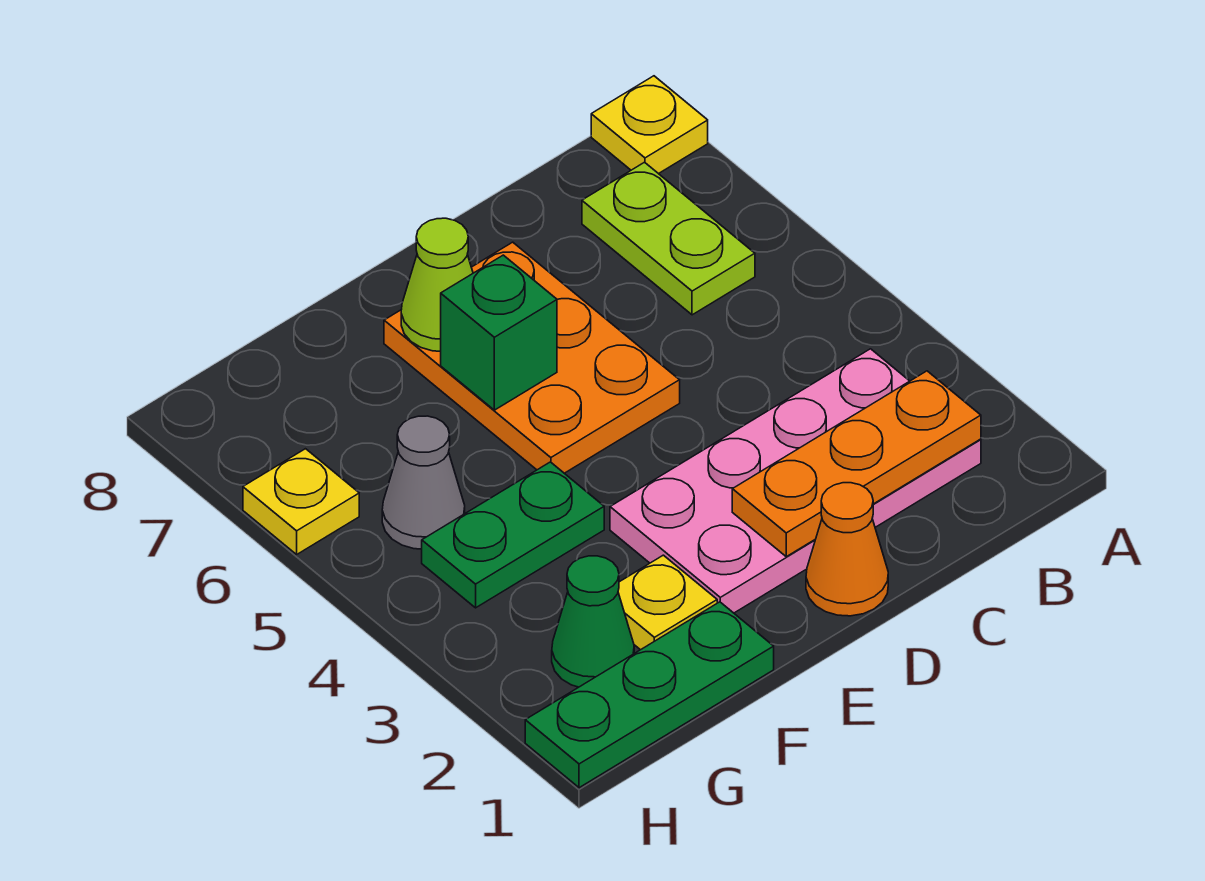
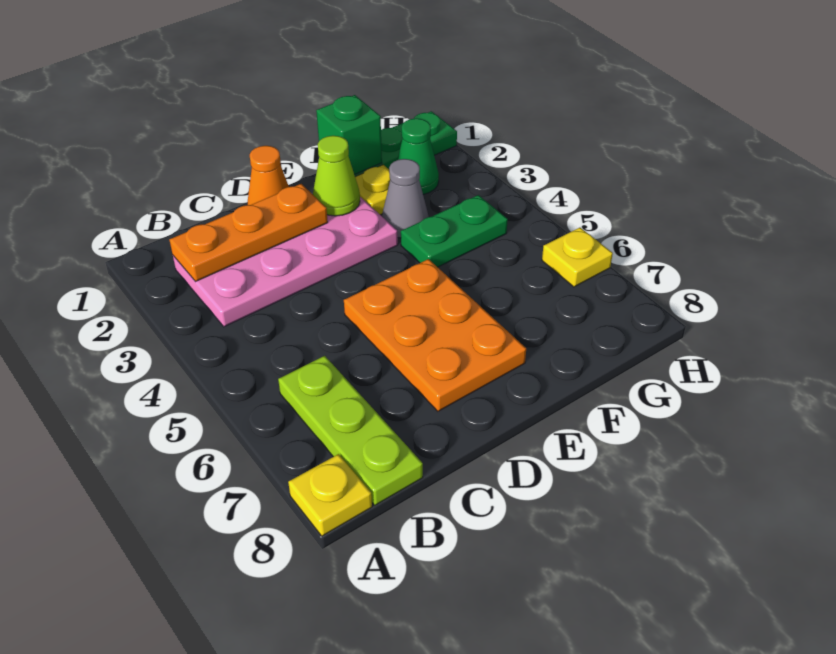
lime 1x2 plate [582,162,755,315] -> lime 1x3 plate [278,356,423,505]
green 1x1 brick [441,255,557,410] -> green 1x1 brick moved to [316,95,382,175]
lime 1x1 cone [401,218,473,351] -> lime 1x1 cone moved to [313,136,360,216]
grey 1x1 cone [382,416,465,549] -> grey 1x1 cone moved to [382,159,429,238]

